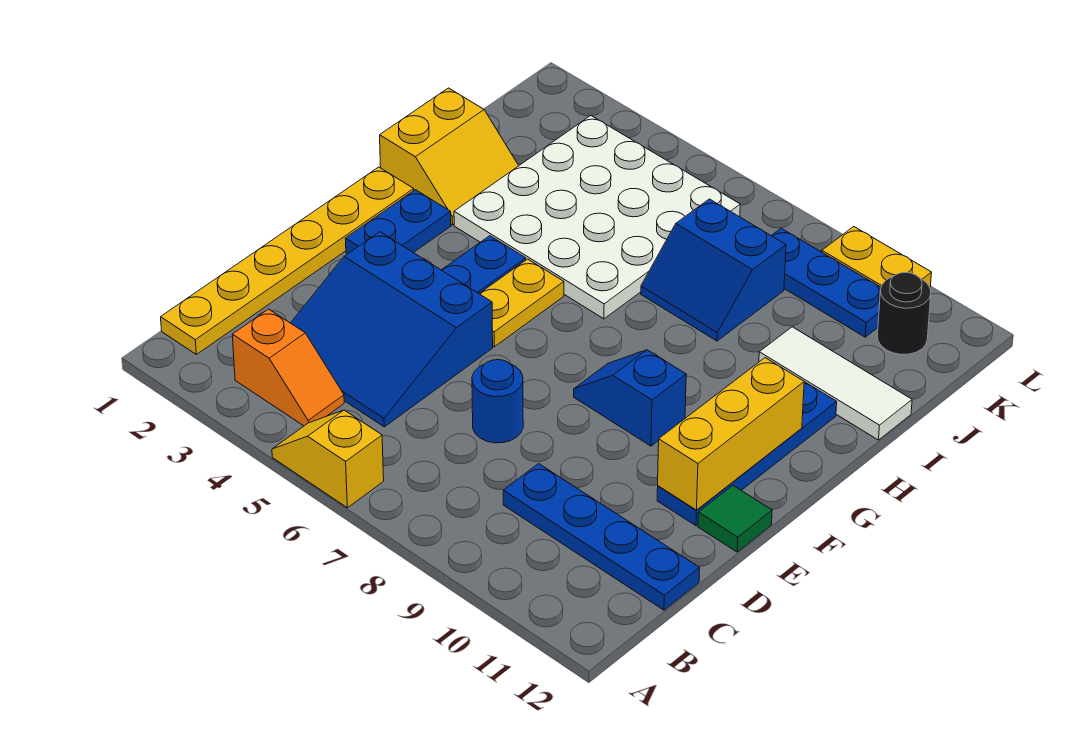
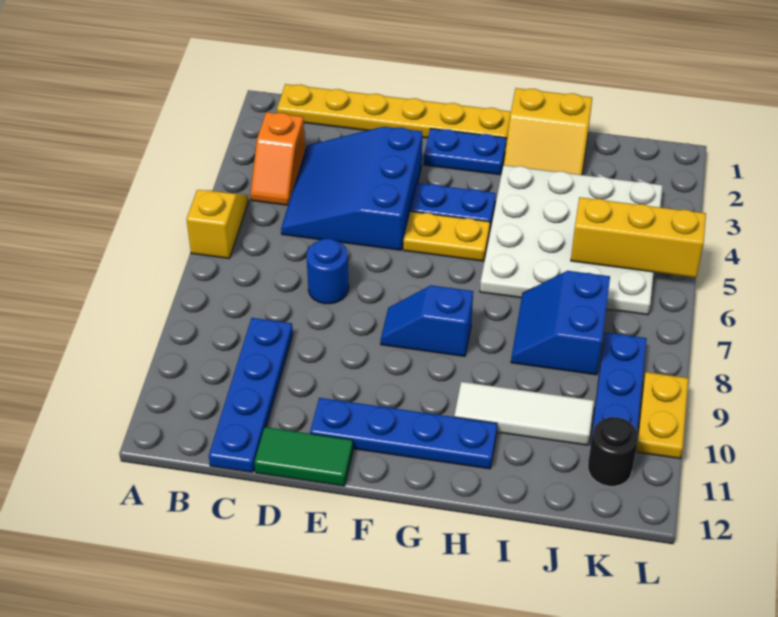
yellow 1x3 brick [658,358,804,510] -> yellow 1x3 brick moved to [571,197,706,278]
green 1x1 tile [698,485,772,552] -> green 1x2 tile [254,427,353,486]
blue 1x2 slope [574,350,686,446] -> blue 1x2 slope turned to [381,285,473,356]
white 1x3 tile [759,327,912,440] -> white 1x3 tile turned to [454,382,594,445]

